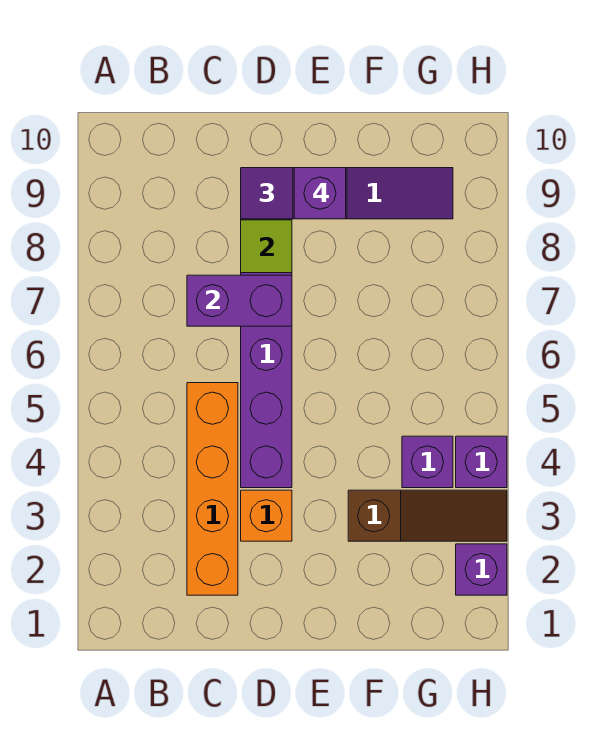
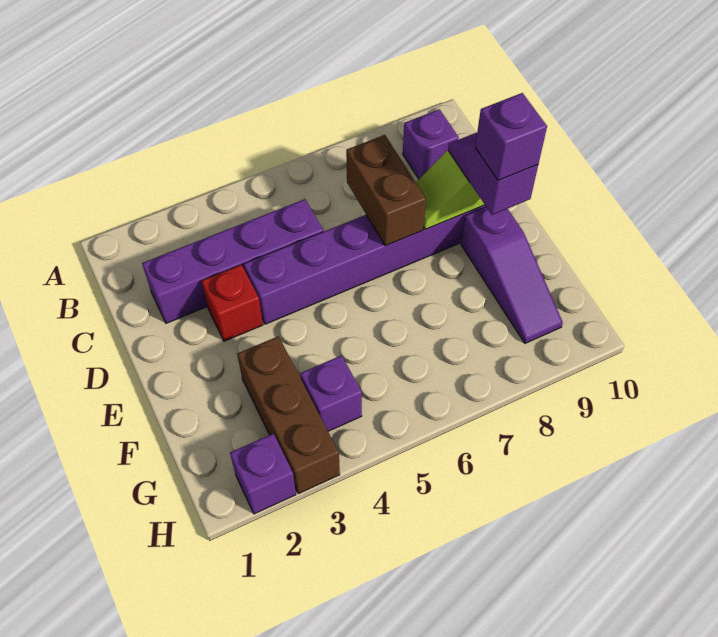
orange 1x4 brick [187,383,238,595] -> purple 1x4 brick [142,199,323,323]
purple 1x2 brick [187,275,292,326] -> brown 1x2 brick [346,135,426,246]
orange 1x1 brick [241,490,292,541] -> red 1x1 brick [202,265,263,341]
brown 1x3 slope [348,490,507,541] -> brown 1x3 brick [237,336,340,494]
purple 1x1 brick [456,436,507,488] -> purple 1x1 brick moved to [403,109,459,179]

